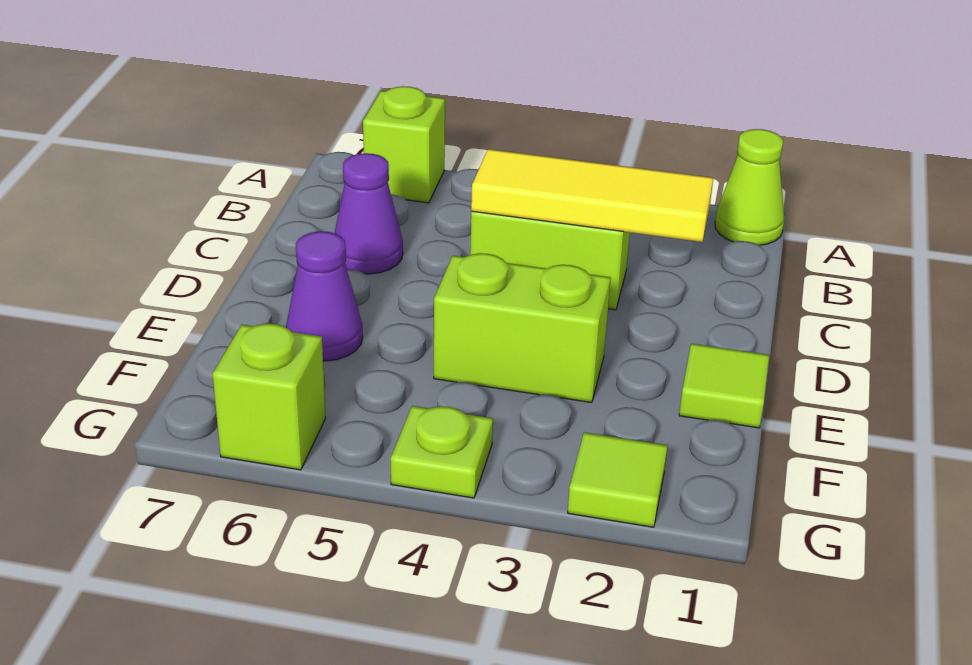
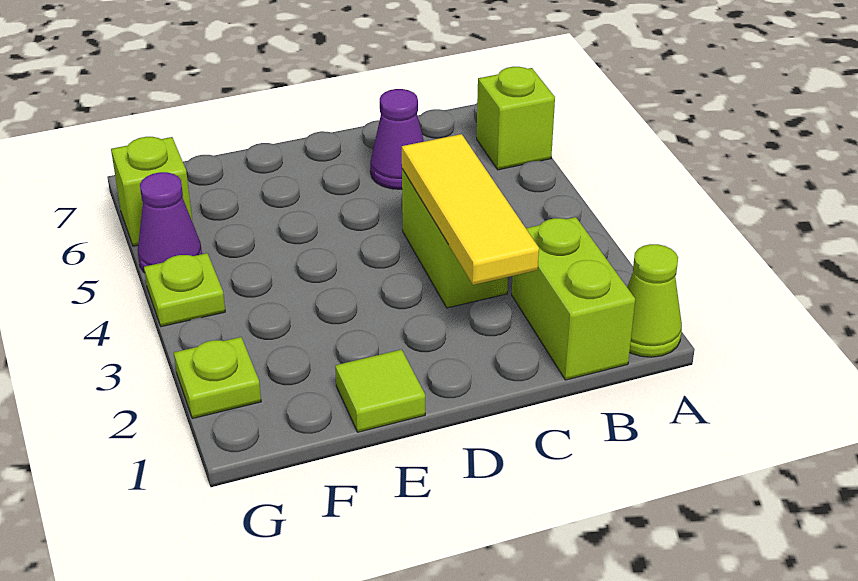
lime 1x2 brick [434,253,611,403] -> lime 1x2 brick moved to [512,217,635,380]
purple 1x1 cone [286,231,363,361] -> purple 1x1 cone moved to [138,172,202,273]
lime 1x1 tile [568,432,668,527] -> lime 1x1 plate [174,337,261,418]

